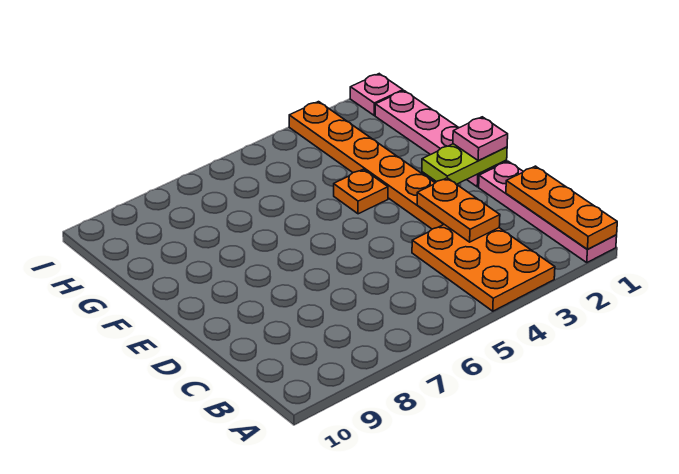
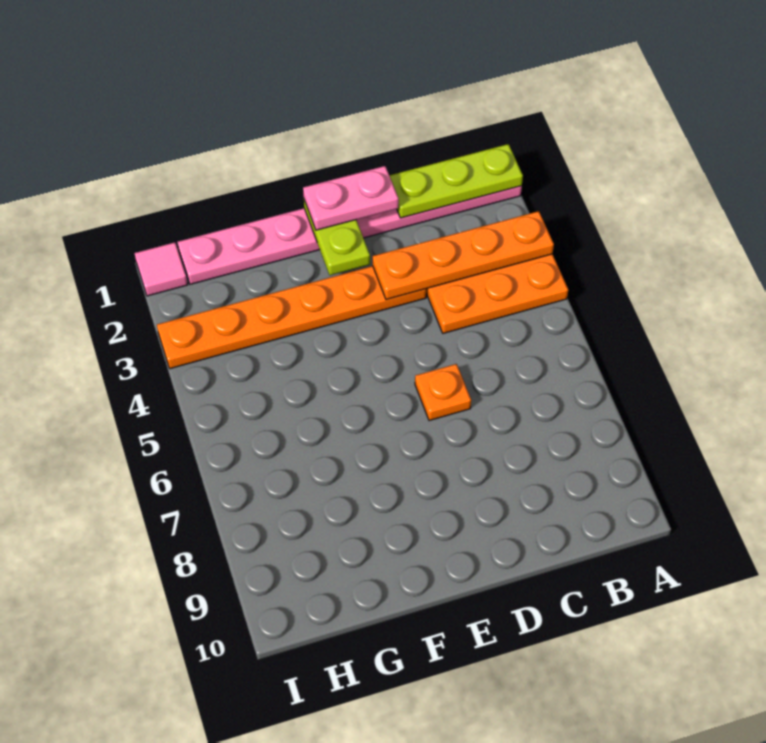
orange 1x3 plate [506,166,617,249] -> lime 1x3 plate [389,144,523,218]
orange 1x2 plate [417,178,500,242] -> orange 1x4 plate [373,211,554,300]
pink 1x1 plate [453,117,508,160] -> pink 1x2 plate [303,166,399,230]
orange 1x1 plate [334,169,388,214] -> orange 1x1 plate moved to [415,364,471,421]
pink 1x1 plate [350,74,403,115] -> pink 1x1 tile [135,242,188,296]

